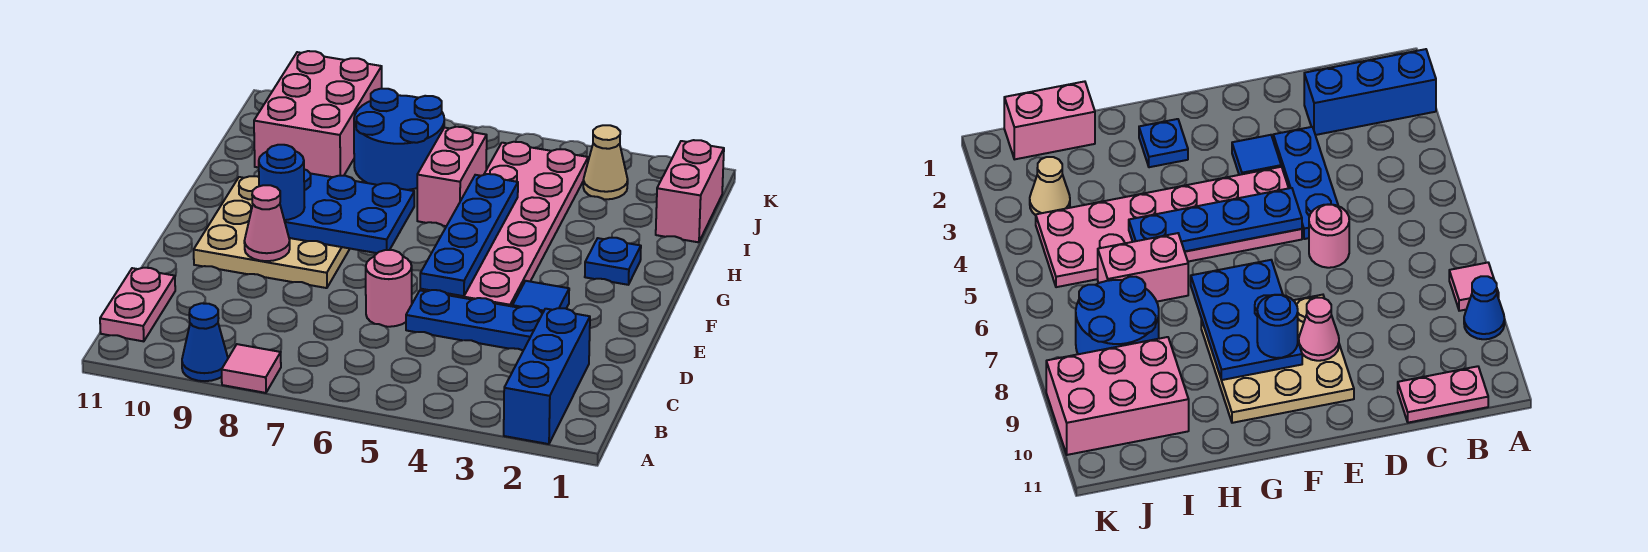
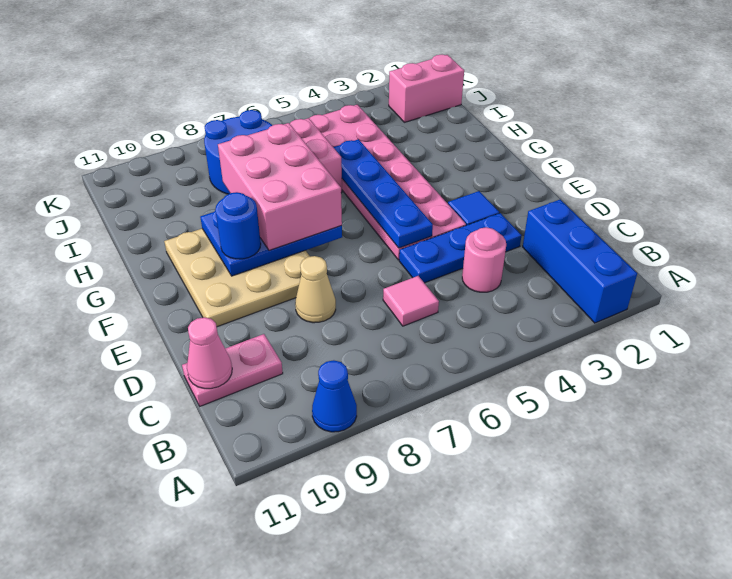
pink 1x1 tile [222,344,281,393] -> pink 1x1 tile moved to [383,276,439,326]
pink 1x2 plate [100,268,175,341] -> pink 1x2 plate turned to [182,334,283,406]
pink 1x1 round brick [366,250,412,327] -> pink 1x1 round brick moved to [462,227,506,292]
pink 1x1 cone [244,185,290,261] -> pink 1x1 cone moved to [187,317,232,389]
blue 1x1 plate [585,238,641,285] -> none
pink 1x2 brick [656,140,724,242] -> pink 1x2 brick turned to [389,55,464,122]
pink 2x3 brick [254,51,382,177] -> pink 2x3 brick moved to [218,123,342,251]
tan 1x1 cone [583,125,628,199] -> tan 1x1 cone moved to [295,256,336,323]

